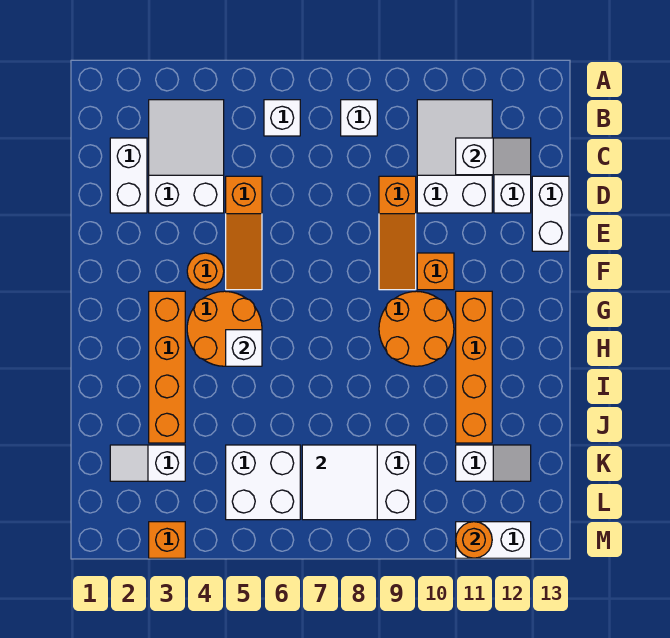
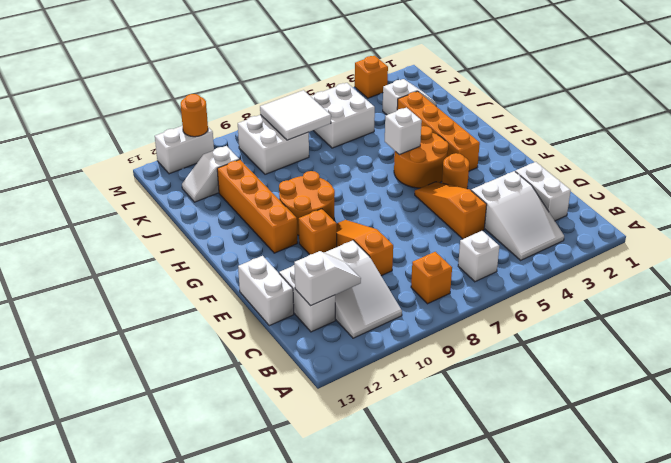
white 1x1 brick [341,100,377,136] -> orange 1x1 brick [411,252,452,304]
white 1x2 slope [456,138,531,175] -> white 1x2 slope turned to [294,251,361,306]

